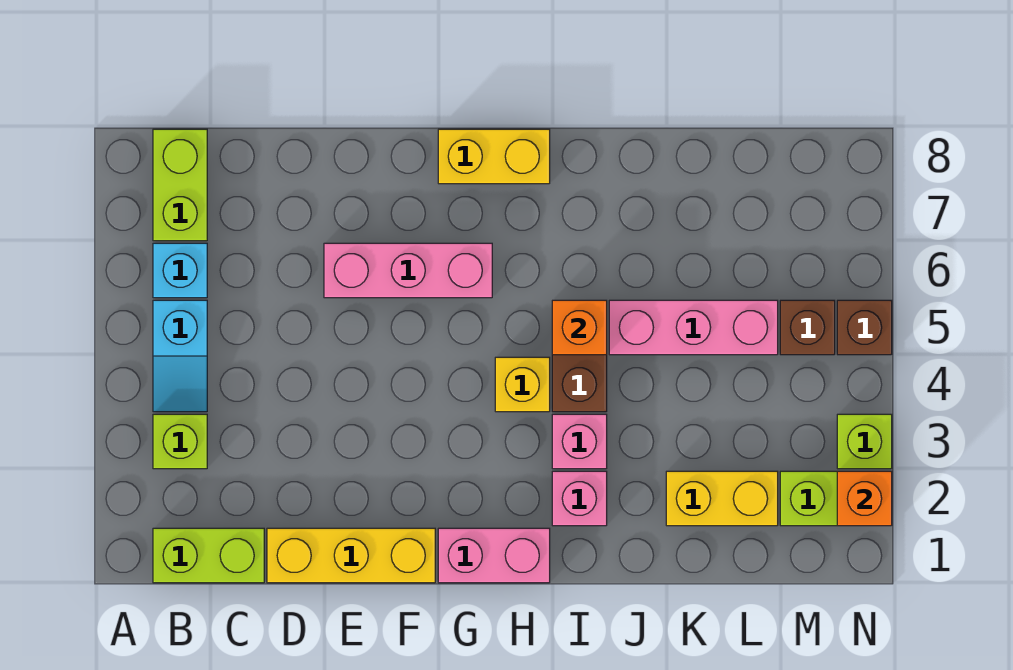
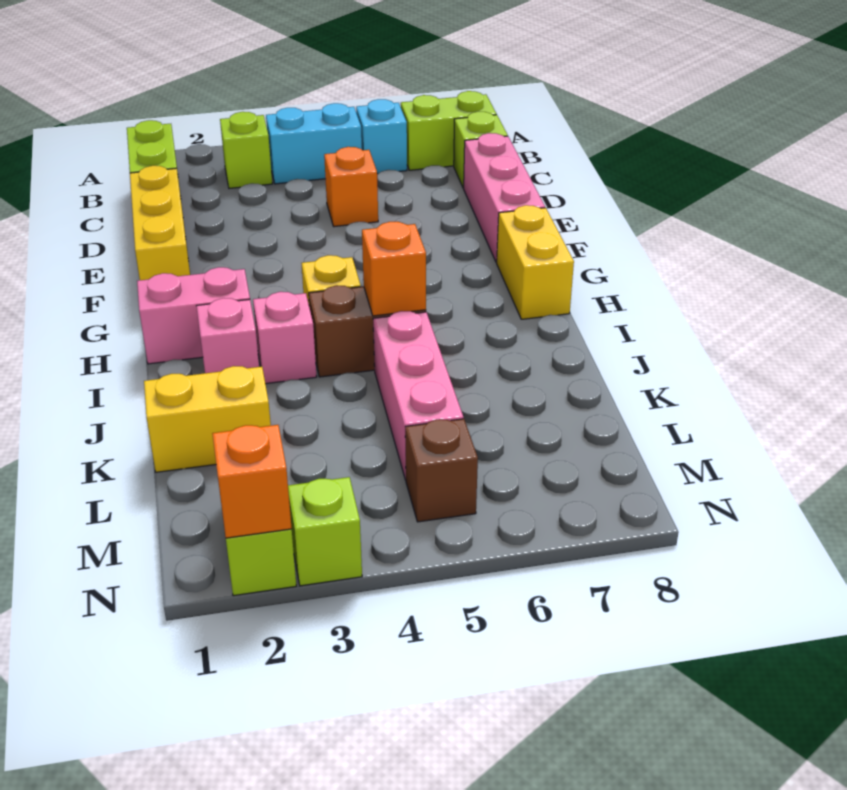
cyan 1x2 slope [153,300,207,412] -> cyan 1x2 brick [266,103,362,184]
none -> lime 1x1 brick [454,112,508,188]
none -> orange 1x1 brick [324,147,378,227]
pink 1x3 brick [324,243,492,298] -> pink 1x3 brick moved to [464,133,545,263]
pink 1x2 brick [438,528,550,583] -> pink 1x2 brick turned to [137,267,250,364]
yellow 1x2 brick [666,471,778,526] -> yellow 1x2 brick turned to [144,366,271,472]
brown 1x1 brick [837,300,892,355] -> none

